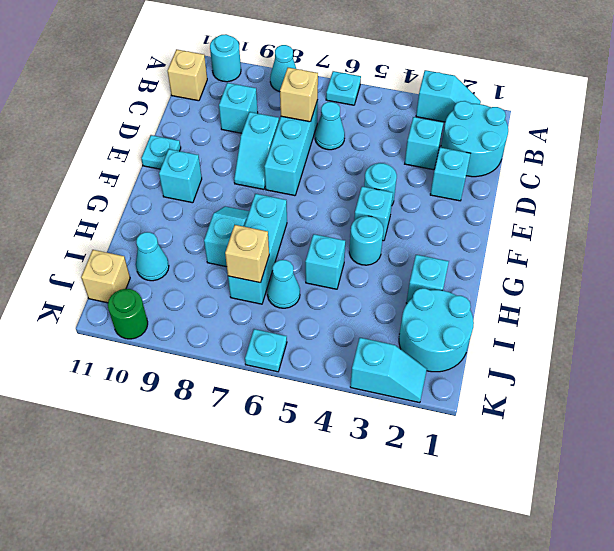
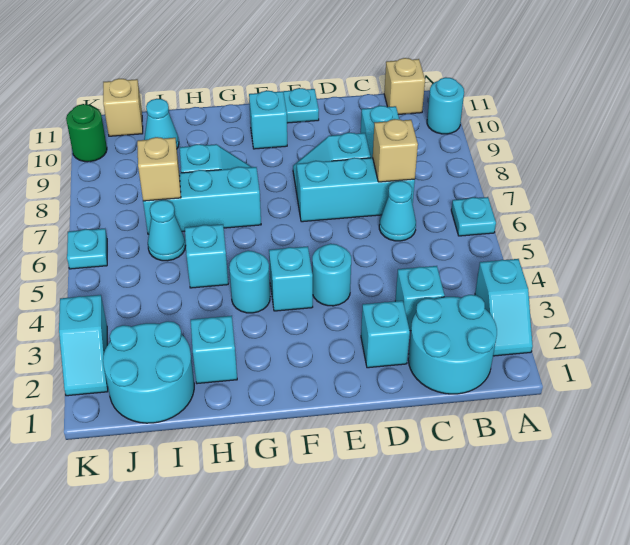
cyan 1x1 cone [270,45,296,92] -> none

